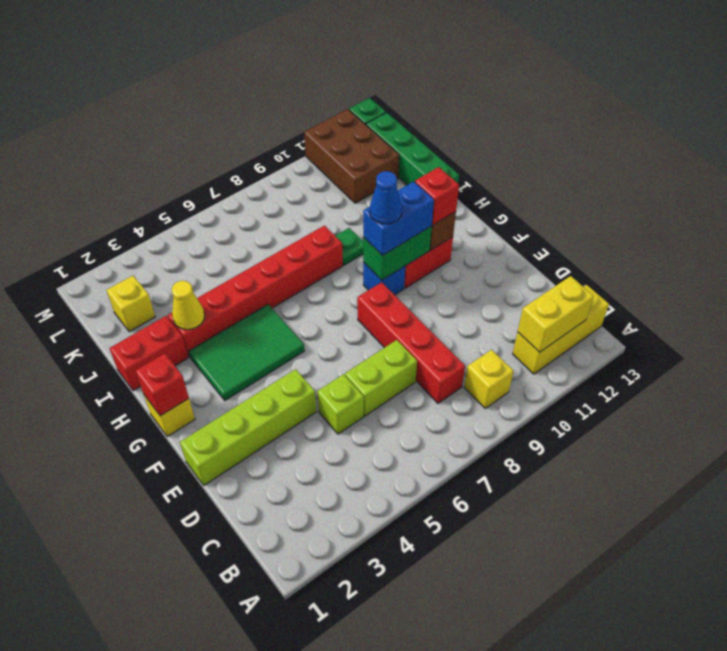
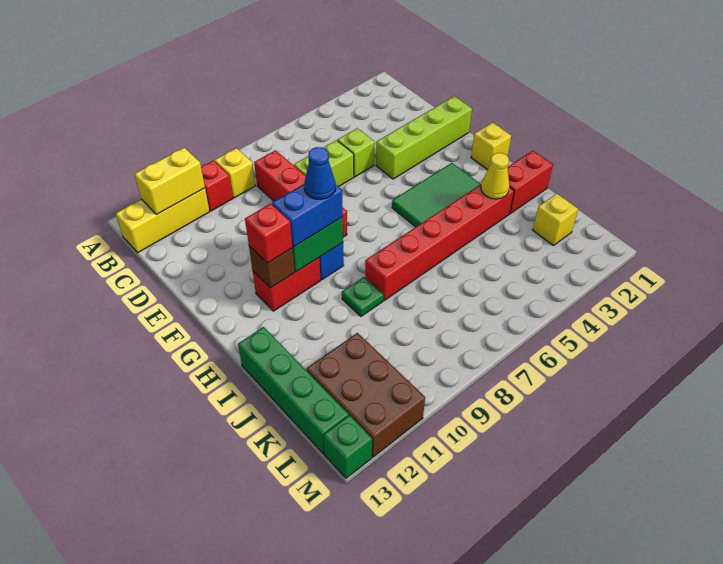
red 1x1 brick [136,353,189,416] -> red 1x1 brick moved to [201,161,233,211]

